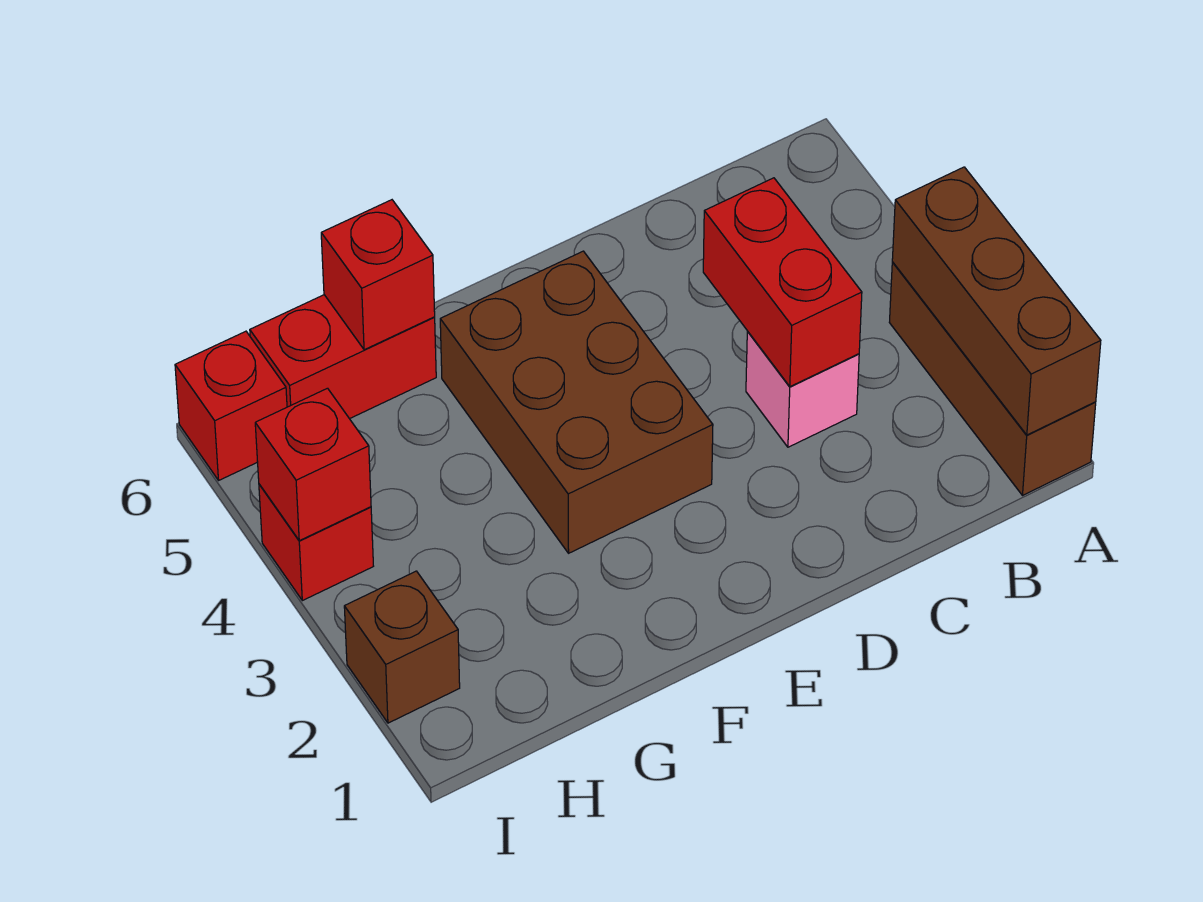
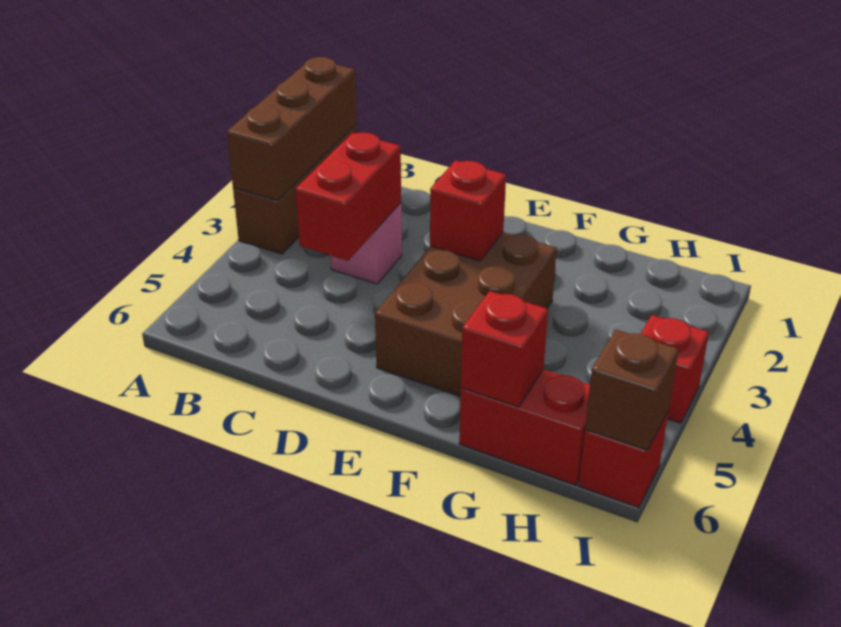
brown 1x1 brick [344,571,460,723] -> brown 1x1 brick moved to [585,330,679,450]
red 1x1 brick [255,388,371,541] -> red 1x1 brick moved to [430,161,506,261]

